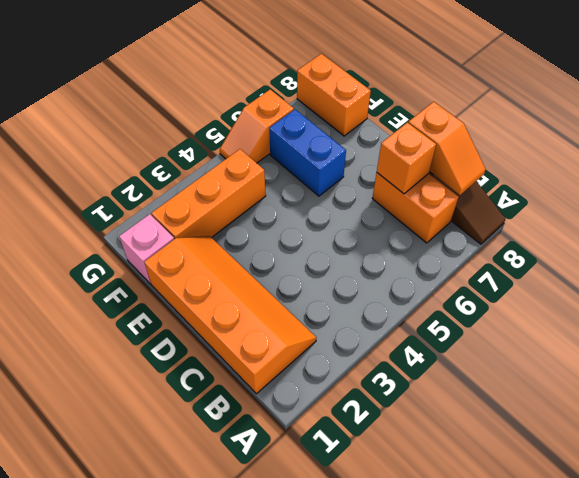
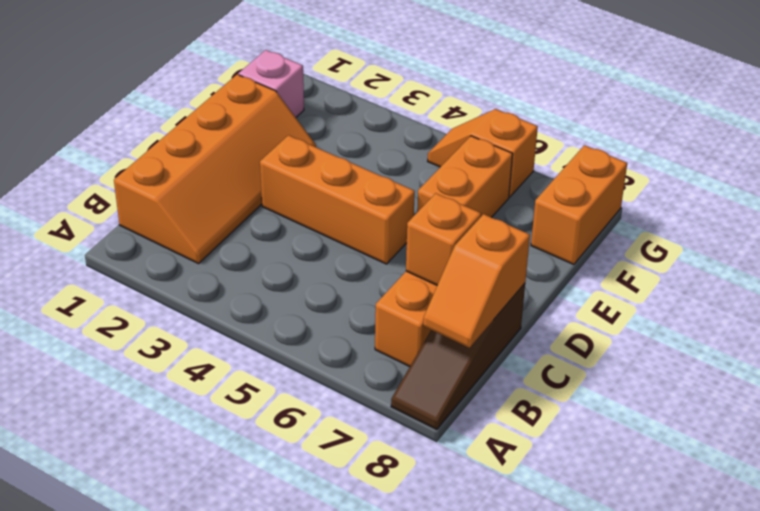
blue 1x2 brick [269,109,346,196] -> orange 1x2 brick [417,136,513,218]
orange 1x3 brick [151,149,266,239] -> orange 1x3 brick moved to [260,135,415,264]

